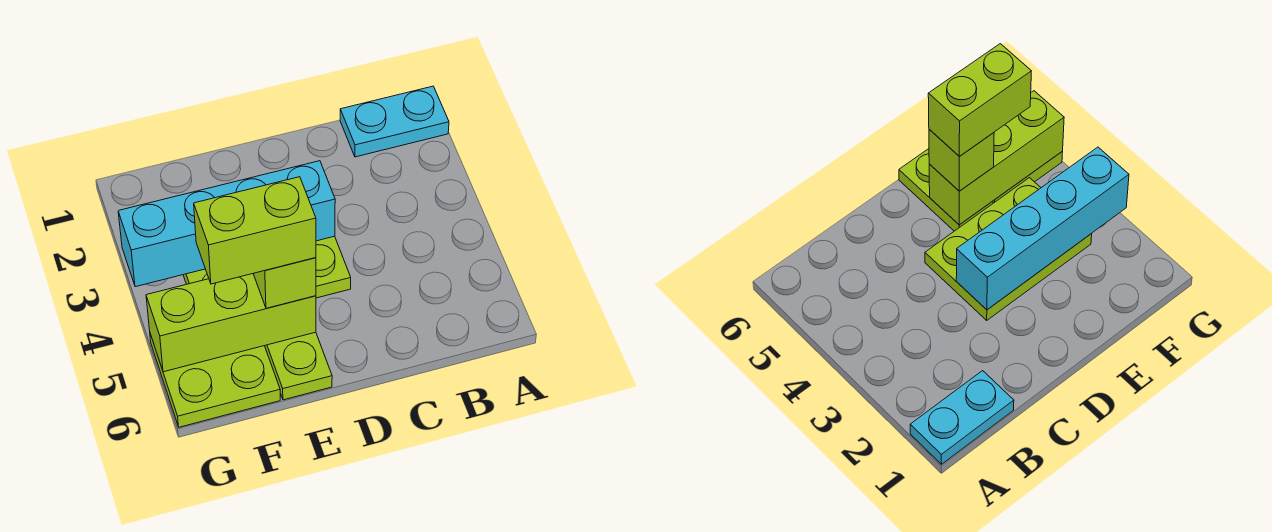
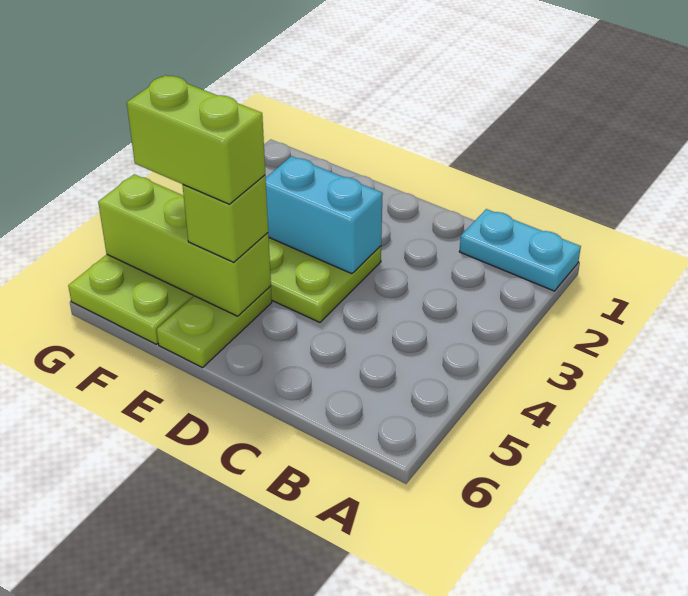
cyan 1x4 brick [118,161,335,287] -> cyan 1x2 brick [266,156,383,274]

